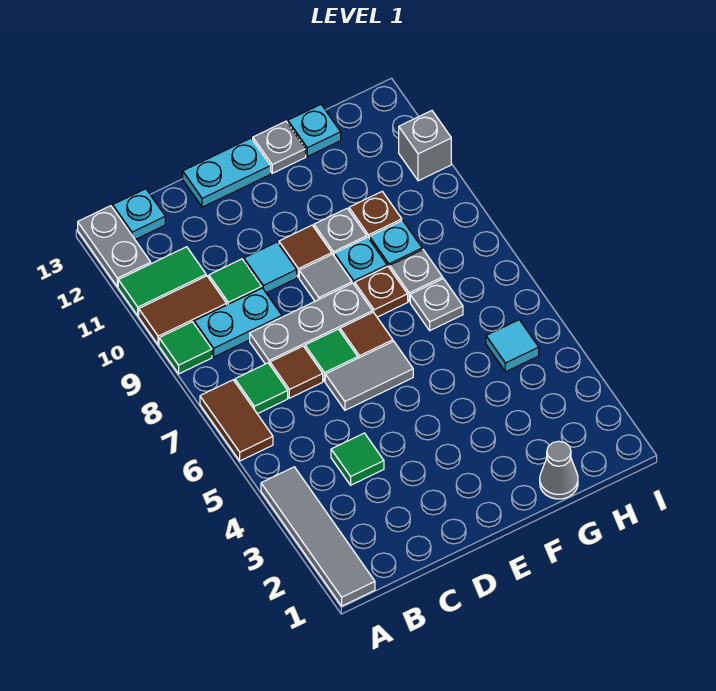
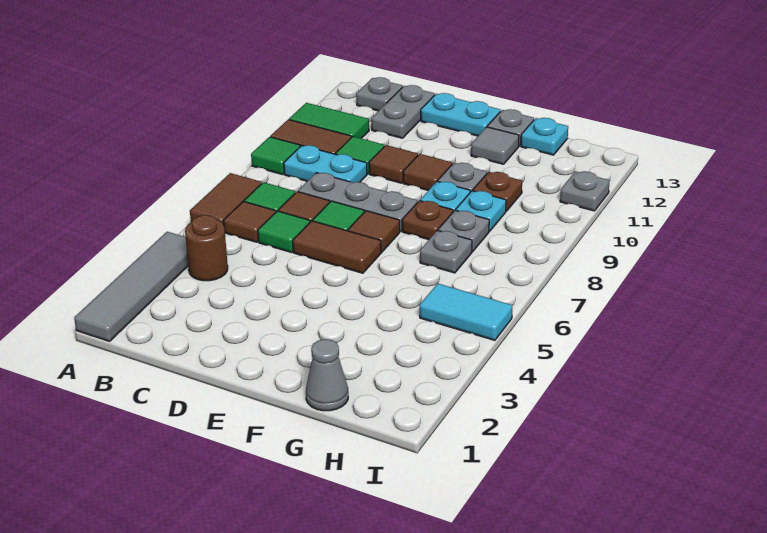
grey 1x2 plate [78,206,151,287] -> grey 1x2 plate moved to [371,85,435,138]
none -> brown 1x1 round brick [185,215,228,281]
none -> brown 1x1 tile [224,201,276,242]
cyan 1x1 plate [113,189,165,239] -> grey 1x1 plate [356,77,403,111]
green 1x1 tile [331,433,384,485] -> green 1x1 tile moved to [258,211,310,252]
grey 1x2 tile [325,341,413,410] -> brown 1x2 tile [293,221,381,273]
cyan 1x1 tile [244,242,297,293] -> brown 1x1 tile [369,145,418,183]
grey 1x1 tile [299,254,352,301] -> grey 1x1 tile moved to [471,127,519,164]
cyan 1x1 tile [486,320,539,372] -> cyan 1x2 tile [419,283,512,340]
grey 1x1 brick [399,111,451,181] -> grey 1x1 plate [560,171,610,211]

